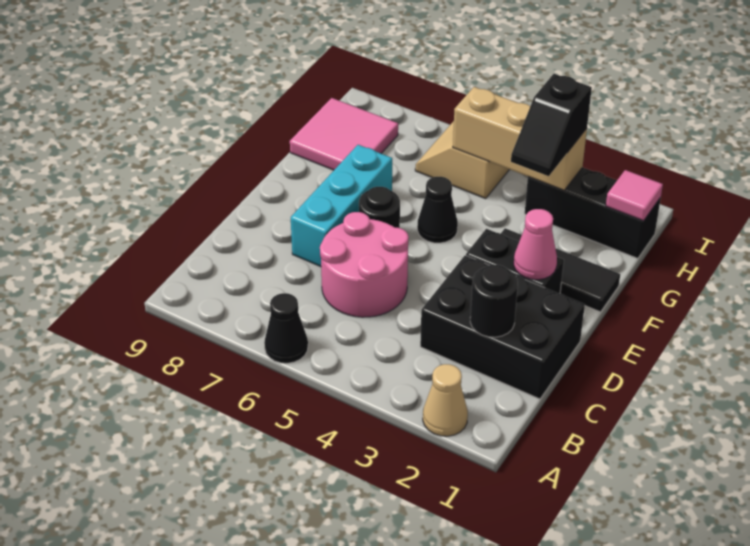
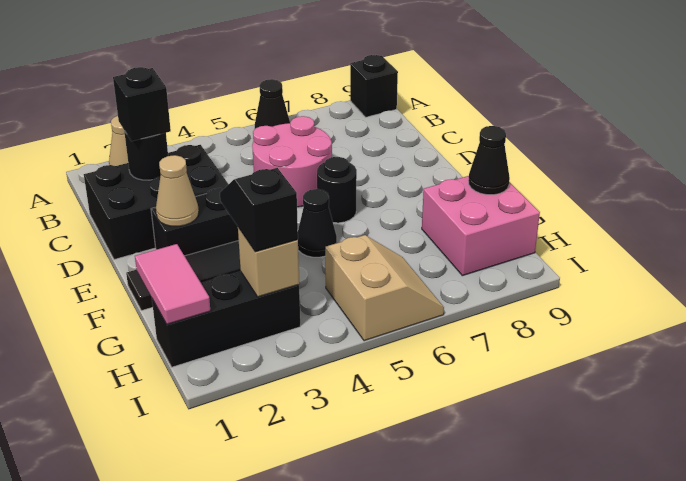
none -> black 1x1 brick [350,55,398,117]
none -> black 1x1 brick [113,67,171,141]
cyan 1x3 brick [291,145,392,267] -> none
pink 1x1 cone [514,209,557,280] -> tan 1x1 cone [156,155,199,226]
pink 2x2 tile [290,98,398,170] -> pink 2x2 brick [422,176,540,276]
none -> black 1x1 cone [468,126,510,195]
pink 1x1 tile [606,170,663,221] -> pink 1x2 tile [135,244,210,324]
tan 1x3 brick [453,87,587,190] -> tan 1x1 brick [238,228,299,297]

